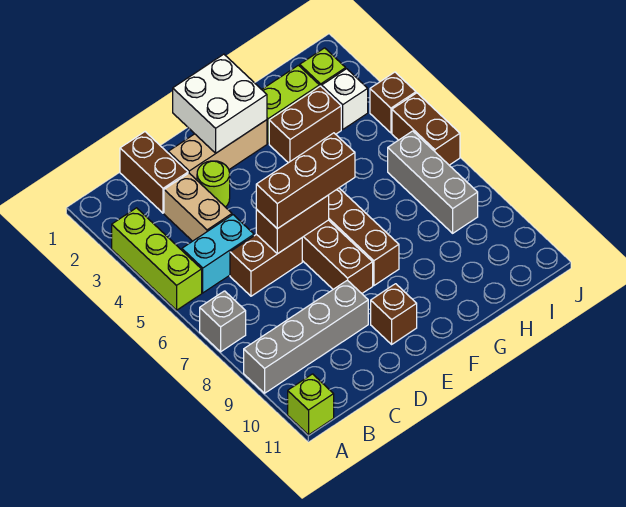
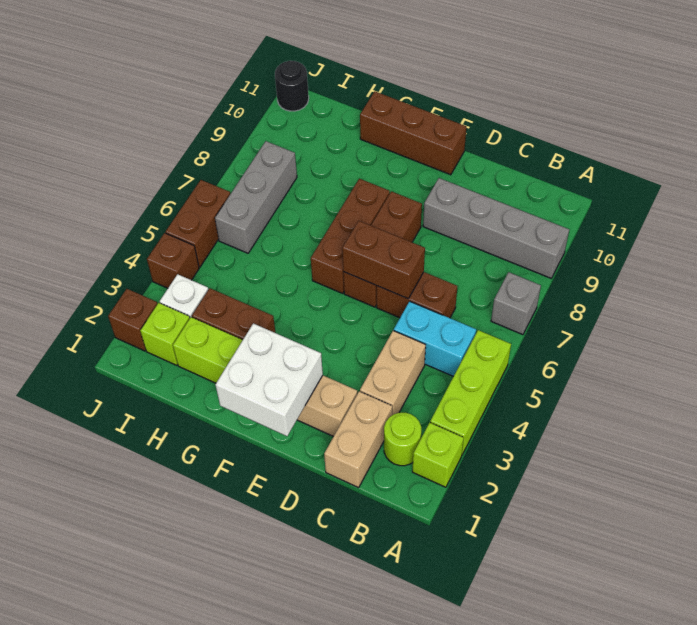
lime 1x1 brick [288,374,334,435] -> lime 1x1 brick moved to [412,423,464,487]
brown 1x2 brick [120,132,188,213] -> tan 1x2 brick [324,391,392,488]
lime 1x1 round brick [197,161,230,207] -> lime 1x1 round brick moved to [384,413,421,466]
brown 1x3 brick [256,133,355,229] -> brown 1x3 brick moved to [360,91,466,175]
brown 1x1 brick [371,284,417,344] -> brown 1x1 brick moved to [108,289,157,351]
none -> black 1x1 round brick [275,61,309,111]

